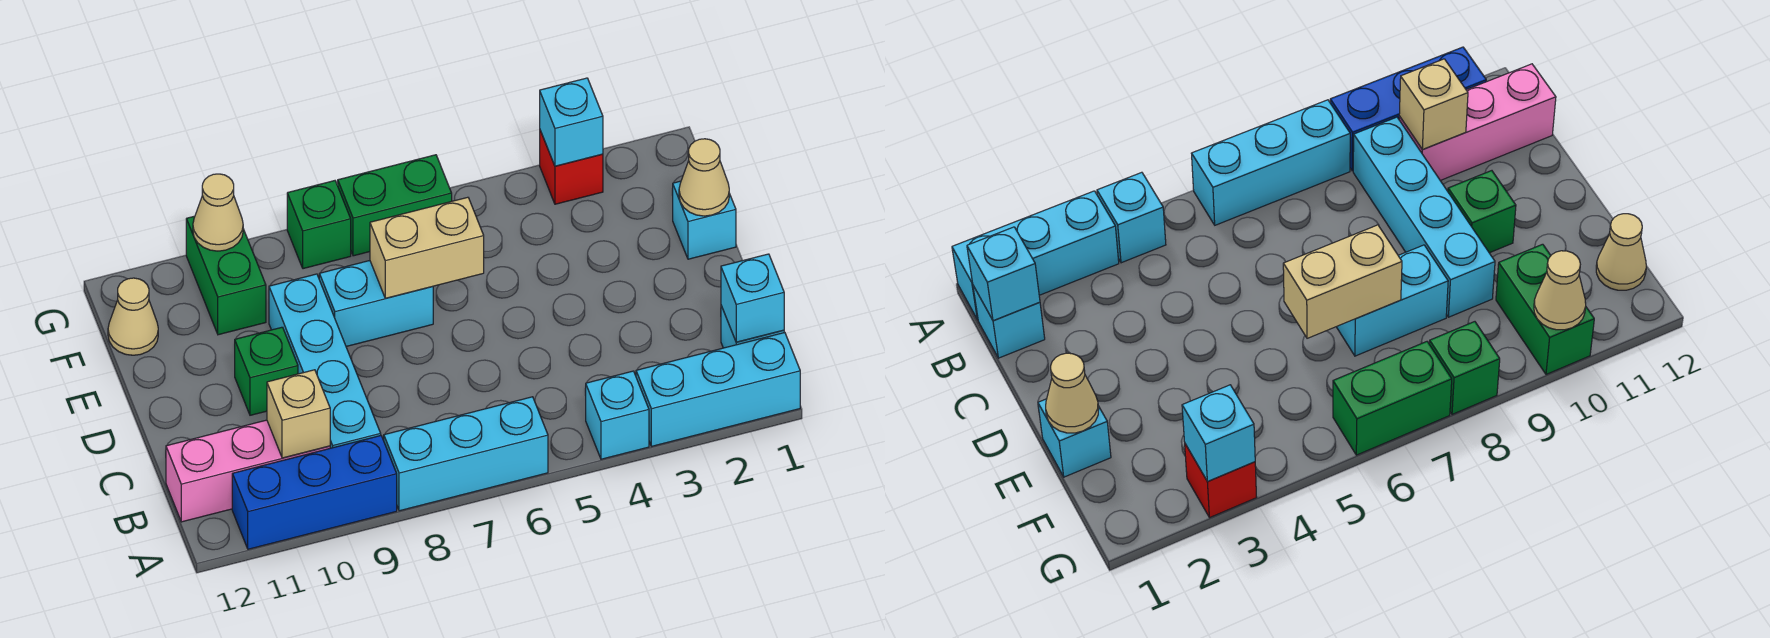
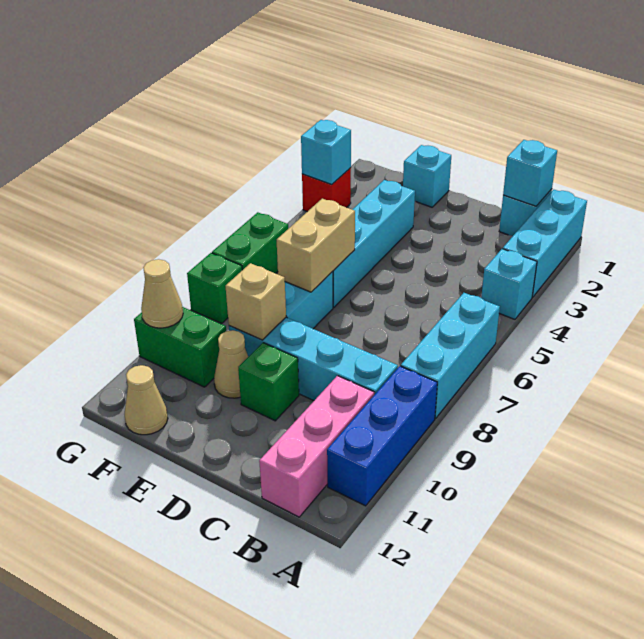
tan 1x1 brick [267,370,330,458] -> tan 1x1 brick moved to [226,263,286,340]
tan 1x1 cone [679,139,729,216] -> tan 1x1 cone moved to [214,330,248,398]
none -> cyan 1x4 brick [333,180,415,307]

